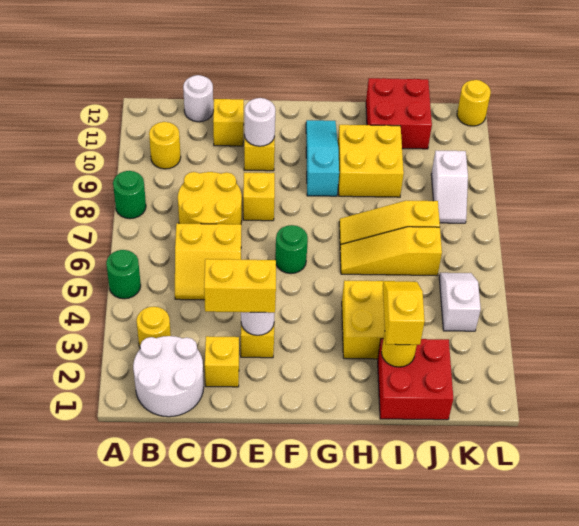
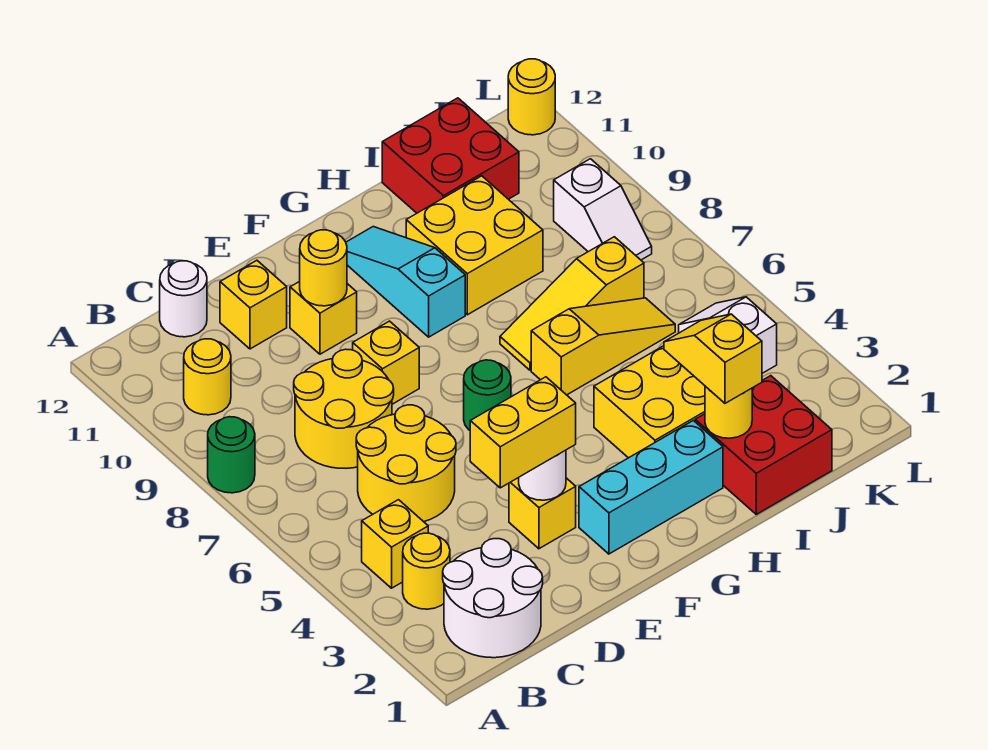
green 1x1 round brick [106,250,141,299] -> none
yellow 2x2 slope [175,223,241,300] -> yellow 2x2 round brick [356,405,456,522]
yellow 1x1 brick [205,336,239,387] -> yellow 1x1 brick moved to [362,500,428,588]
white 1x1 round brick [244,98,275,146] -> yellow 1x1 round brick [300,230,347,306]
none -> cyan 1x3 brick [579,420,723,554]
yellow 1x3 slope [340,227,442,276] -> yellow 1x3 slope turned to [531,298,675,395]

